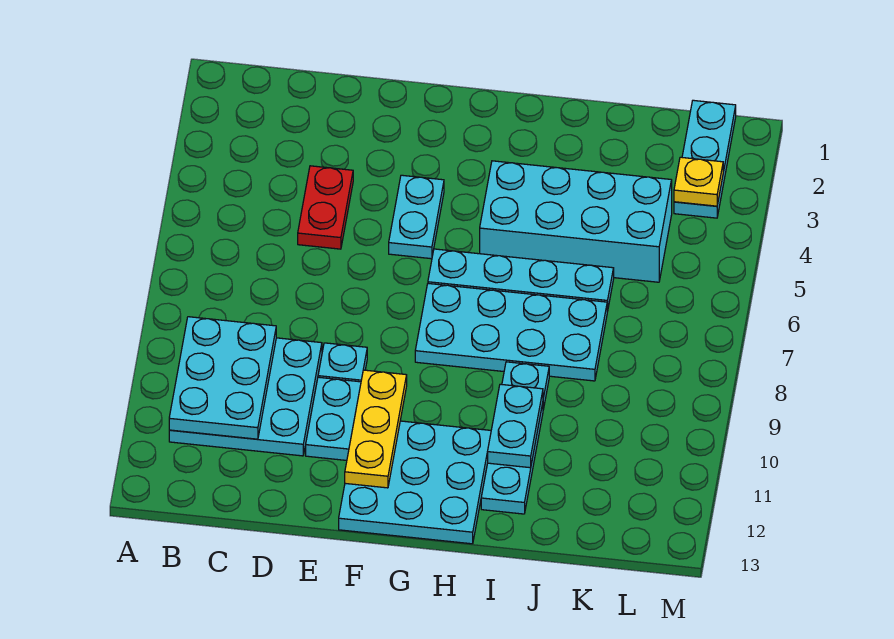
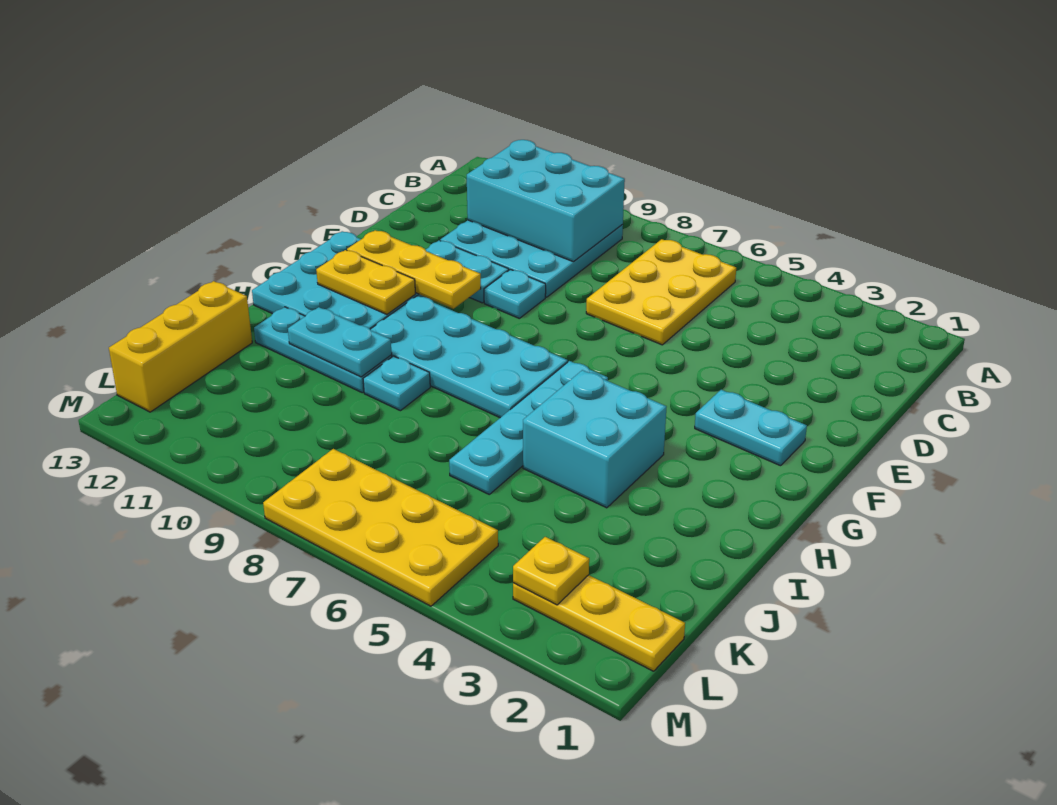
none -> yellow 2x3 plate [586,239,736,345]
cyan 2x3 plate [169,317,276,439] -> cyan 2x3 brick [467,140,625,262]
red 1x2 plate [298,166,353,249] -> none
cyan 1x2 plate [389,175,444,259] -> cyan 1x2 plate moved to [695,390,807,466]
cyan 2x4 plate [415,284,607,381] -> cyan 2x4 plate turned to [370,296,568,418]
none -> yellow 1x2 plate [316,250,415,314]
cyan 2x4 brick [480,161,672,282] -> cyan 2x2 brick [523,370,666,508]
none -> yellow 1x3 brick [109,281,252,412]
cyan 1x3 plate [674,100,736,218] -> yellow 1x3 plate [513,575,685,671]
none -> yellow 2x4 plate [263,449,498,606]

